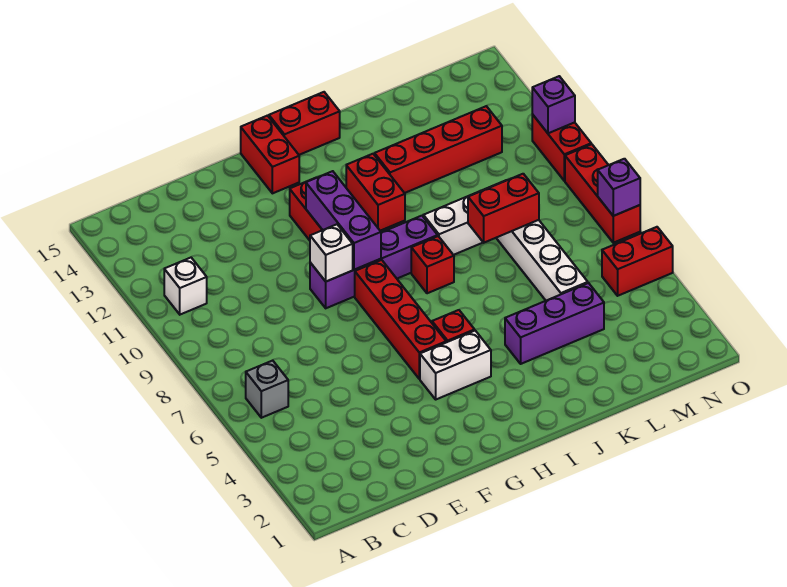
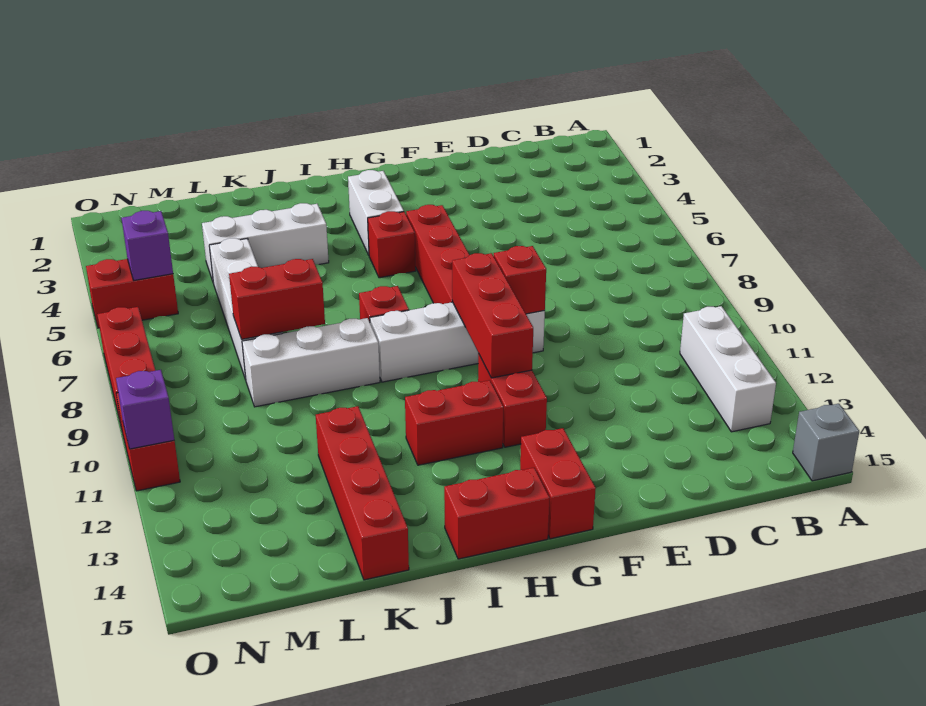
grey 1x1 brick [246,361,288,418] -> grey 1x1 brick moved to [793,404,859,481]
white 1x1 brick [164,258,207,315] -> white 1x3 brick [680,306,776,432]
purple 1x4 brick [310,216,438,308] -> white 1x4 brick [370,302,545,382]
white 1x1 brick [310,224,353,281] -> red 1x1 brick [494,246,546,314]
white 1x2 brick [420,331,491,399] -> white 1x2 brick turned to [348,170,404,255]
purple 1x3 brick [306,171,381,270] -> red 1x3 brick [452,253,533,378]
red 1x2 brick [346,154,405,231] -> red 1x2 brick turned to [405,380,503,465]
purple 1x3 brick [505,283,604,364] -> white 1x3 brick [202,203,329,281]
red 1x4 brick [375,106,502,193] -> red 1x4 brick turned to [316,406,409,580]
purple 1x1 brick [598,159,640,216] -> purple 1x1 brick moved to [122,211,173,280]

